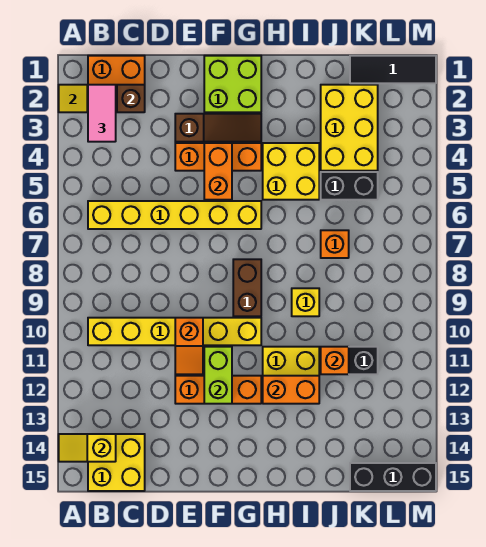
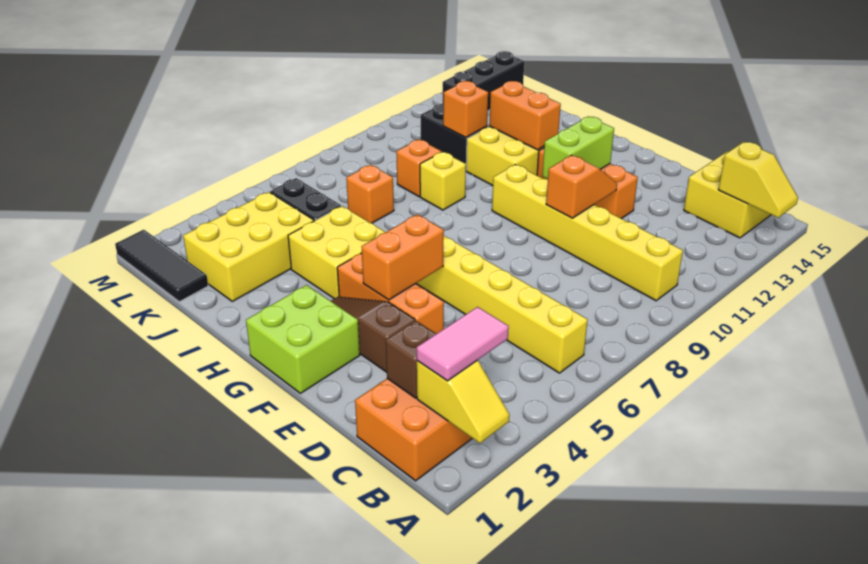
brown 1x2 brick [233,259,261,316] -> none
none -> orange 1x1 brick [396,139,442,197]
black 1x3 brick [350,463,436,491] -> black 1x3 brick turned to [443,51,524,111]

